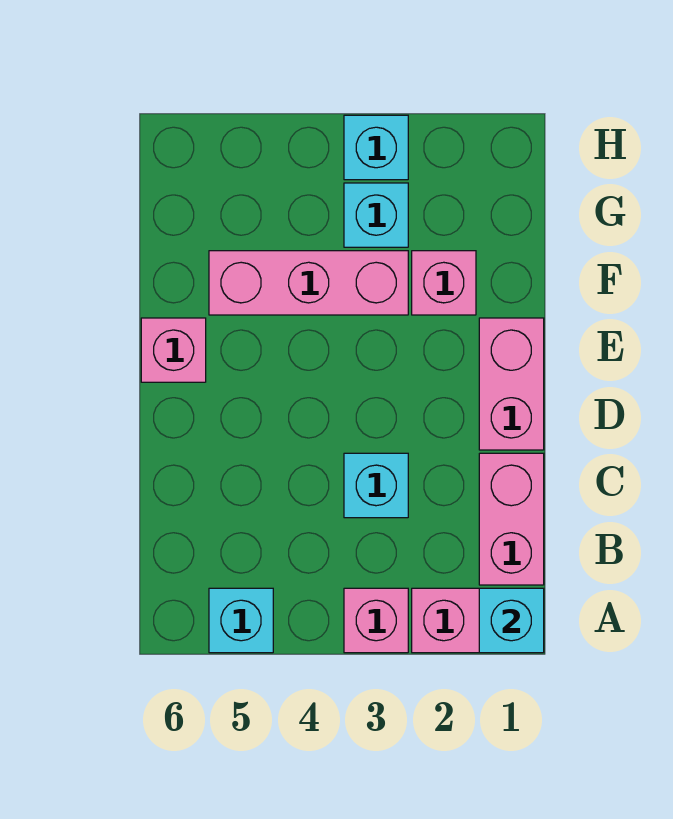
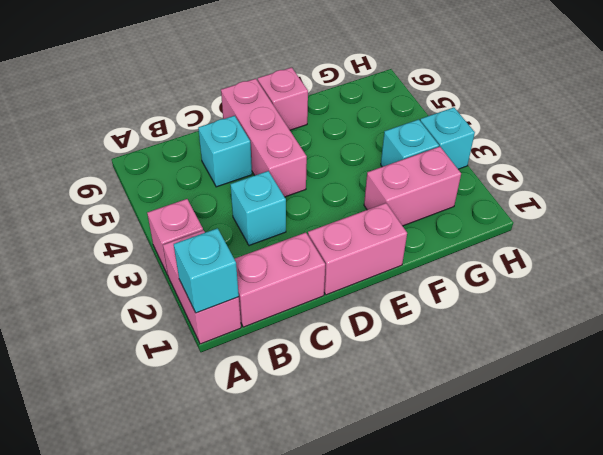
cyan 1x1 brick [209,588,273,653] -> cyan 1x1 brick moved to [198,116,252,187]
pink 1x1 brick [412,251,476,315] -> pink 1x2 brick [364,147,461,226]
pink 1x3 brick [209,251,408,315] -> pink 1x3 brick moved to [221,79,307,197]

